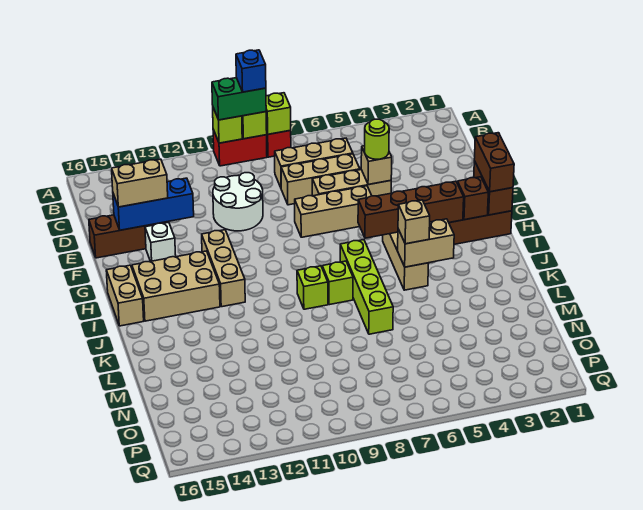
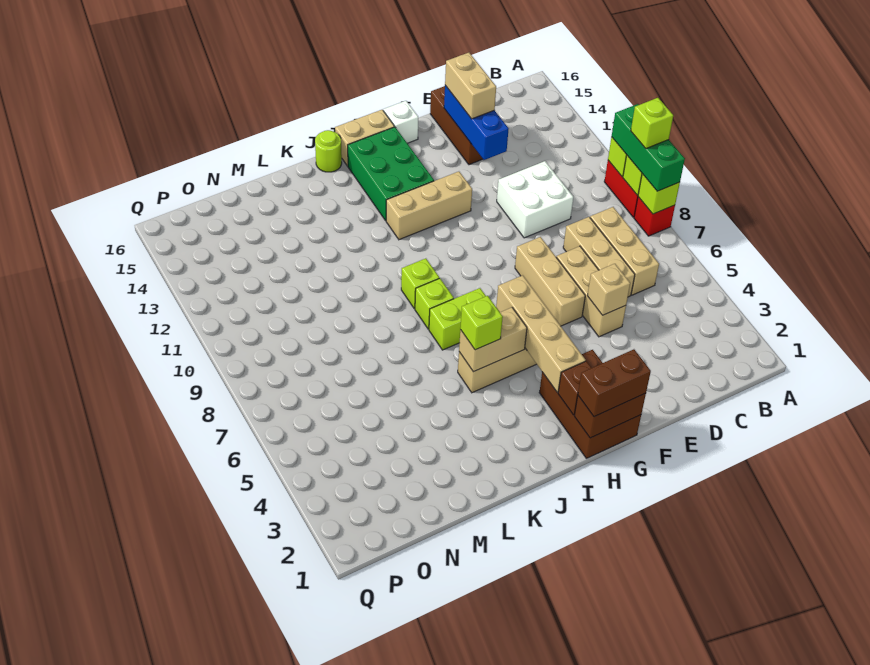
green 1x2 brick [212,78,266,120] -> green 1x3 brick [612,104,685,191]
blue 1x1 brick [236,50,266,92] -> lime 1x1 brick [631,98,673,148]
white 2x2 round brick [213,173,263,231] -> white 2x2 brick [497,161,573,238]
lime 1x1 round brick [365,119,389,159] -> lime 1x1 round brick moved to [315,130,342,172]
white 1x1 brick [145,222,176,261] -> white 1x1 brick moved to [383,101,418,143]
brown 1x4 brick [358,181,464,238] -> tan 1x4 brick [496,275,586,392]
tan 2x3 brick [132,251,220,321] -> green 2x3 brick [348,127,434,221]
lime 1x4 brick [340,240,393,334] -> lime 1x2 brick [429,288,486,350]
tan 1x2 brick [398,219,454,267] -> tan 1x2 brick turned to [459,307,527,372]
tan 1x1 brick [398,200,430,244] -> lime 1x1 brick [460,296,503,350]

